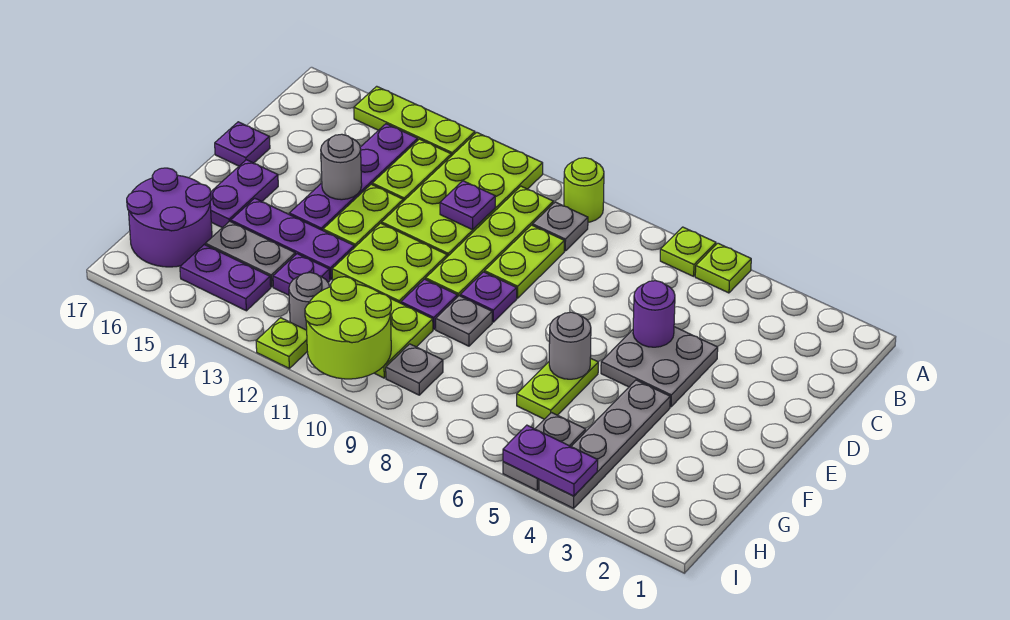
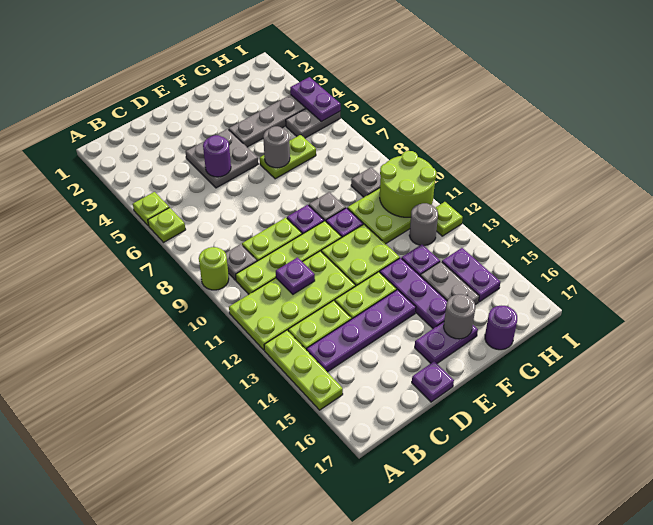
grey 1x1 round brick [321,134,362,200] -> grey 1x1 round brick moved to [444,294,475,339]
purple 2x2 round brick [127,168,212,267] -> purple 1x1 round brick [485,306,517,350]

